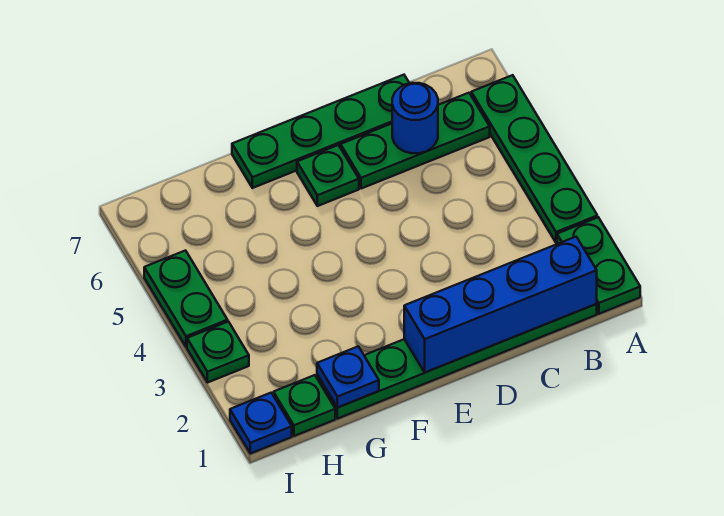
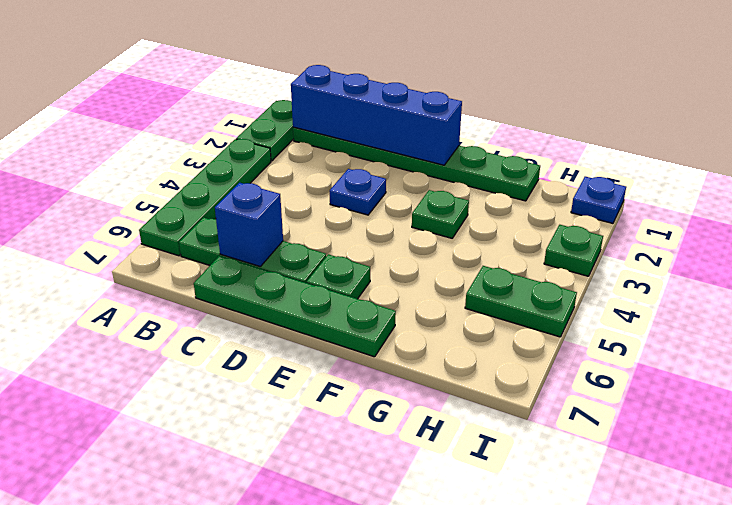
blue 1x1 round brick [392,83,438,154] -> blue 1x1 brick [215,183,283,266]
blue 1x1 plate [317,346,379,408] -> blue 1x1 plate moved to [330,169,386,215]
green 1x1 plate [274,375,335,436] -> green 1x1 plate moved to [412,190,469,238]
green 1x2 plate [144,251,228,347] -> green 1x2 plate turned to [465,266,577,337]

